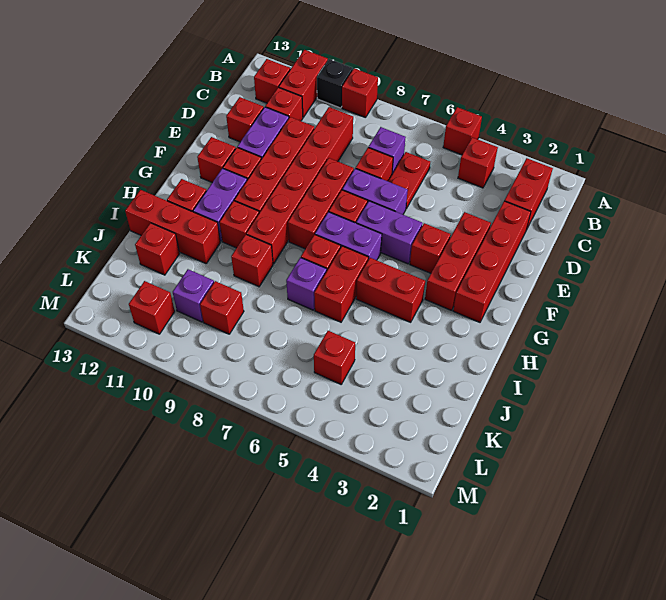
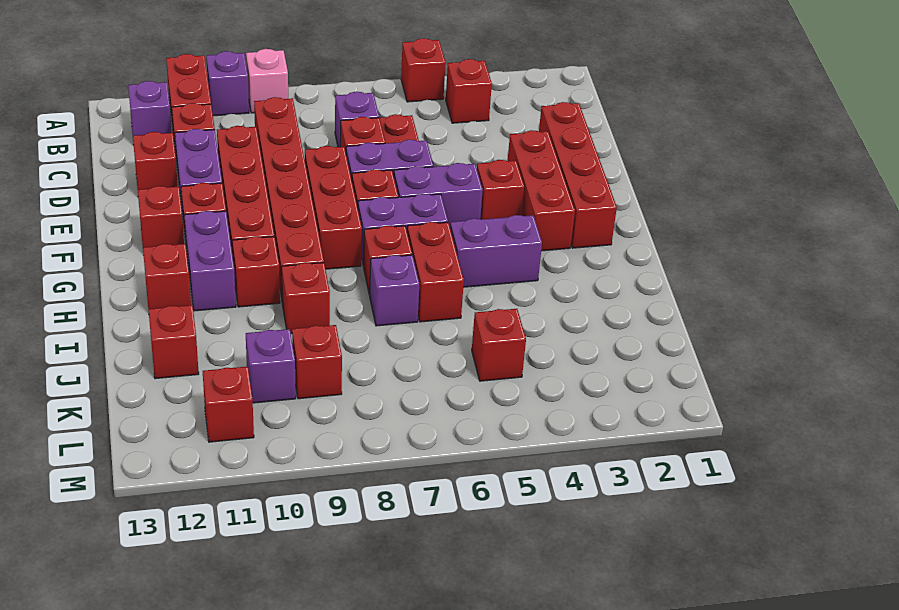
red 1x1 brick [342,68,378,118] -> pink 1x1 brick [246,49,288,113]
black 1x1 brick [317,59,353,108] -> purple 1x1 brick [206,51,249,116]
red 1x2 brick [505,158,553,230] -> none
red 1x1 brick [254,59,290,103] -> purple 1x1 brick [128,81,172,136]
red 1x2 brick [356,258,425,322] -> purple 1x2 brick [450,215,542,287]
red 1x3 brick [125,190,220,264] -> none

